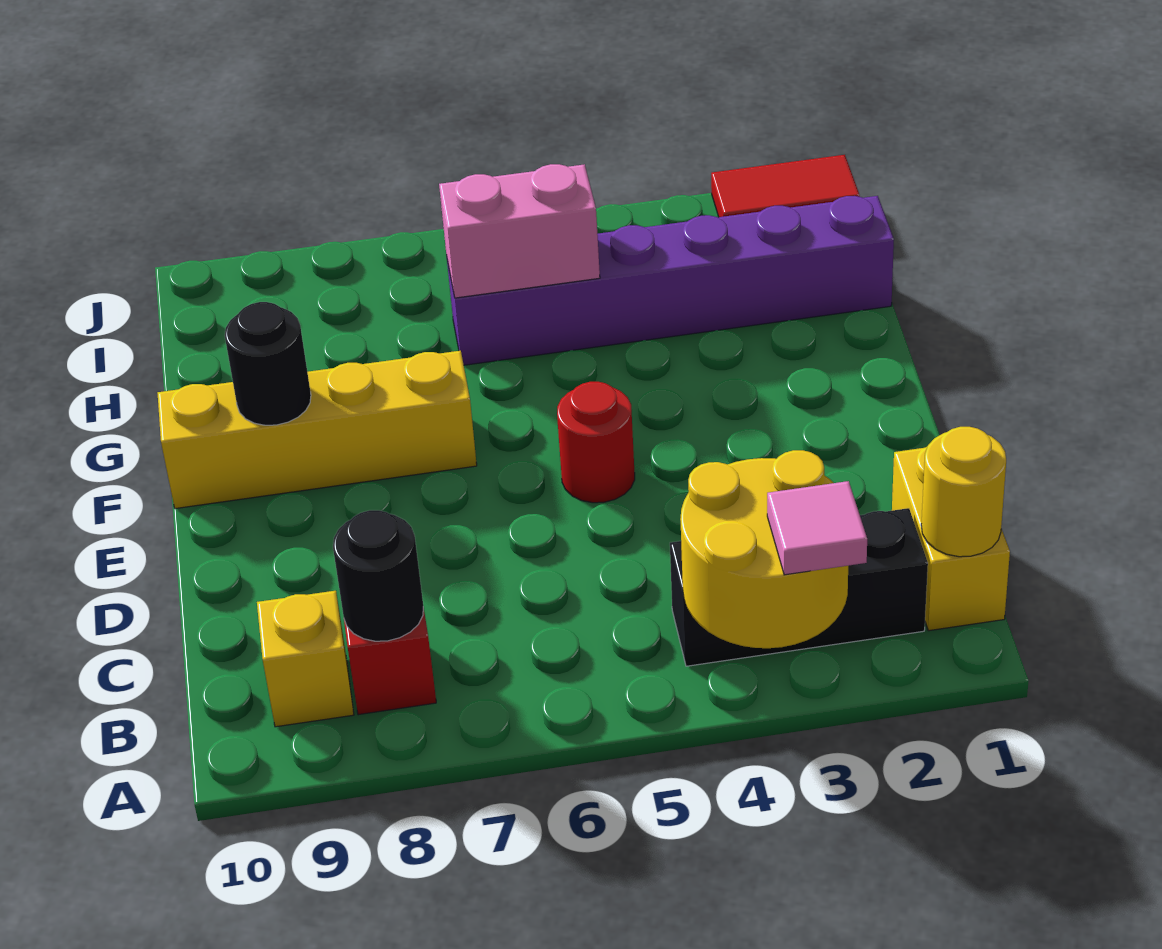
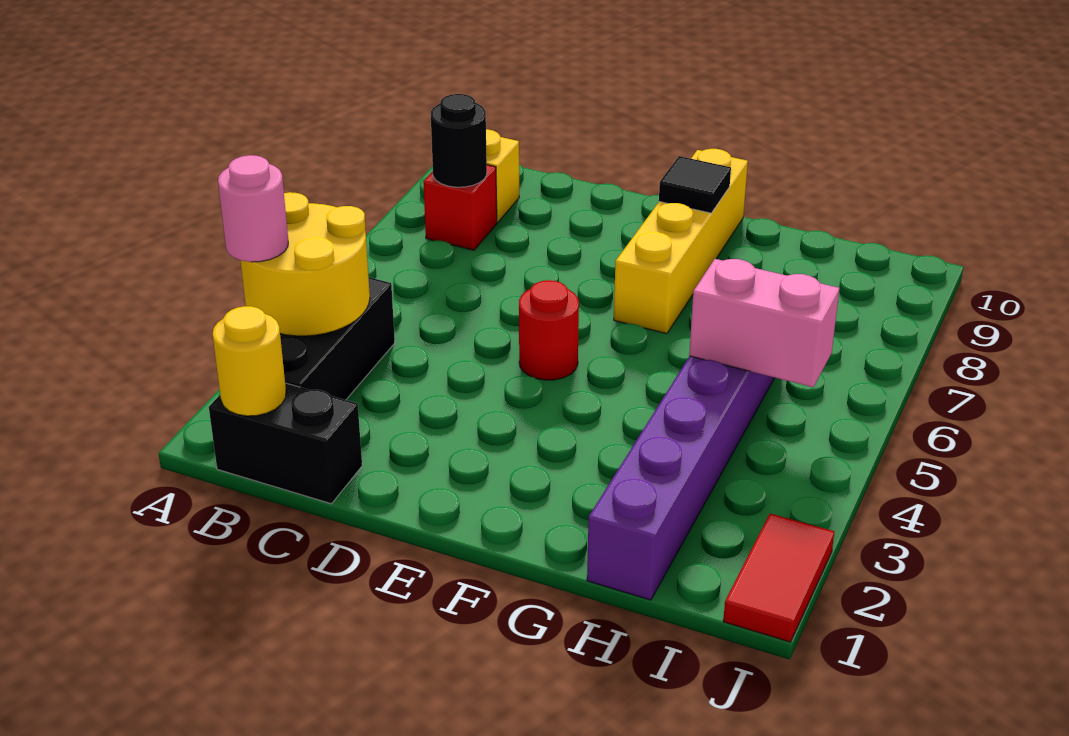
pink 1x1 tile [767,481,867,575] -> pink 1x1 round brick [218,155,288,262]
yellow 1x2 brick [892,447,1010,631] -> black 1x2 brick [209,383,362,504]
black 1x1 round brick [225,302,311,425] -> black 1x1 tile [659,156,731,213]
pink 1x2 brick [439,164,600,298] -> pink 1x2 brick turned to [689,259,839,387]

